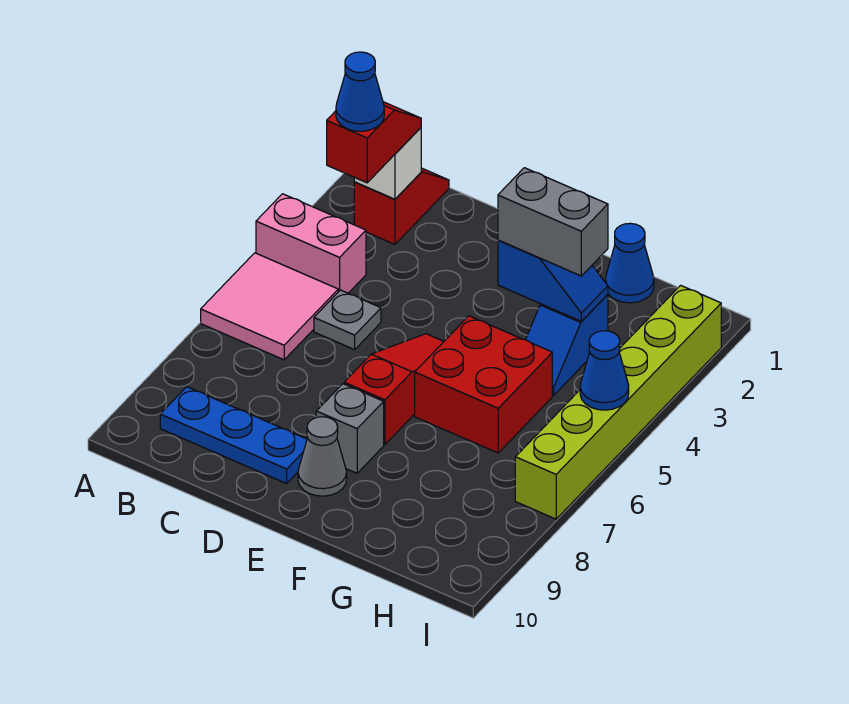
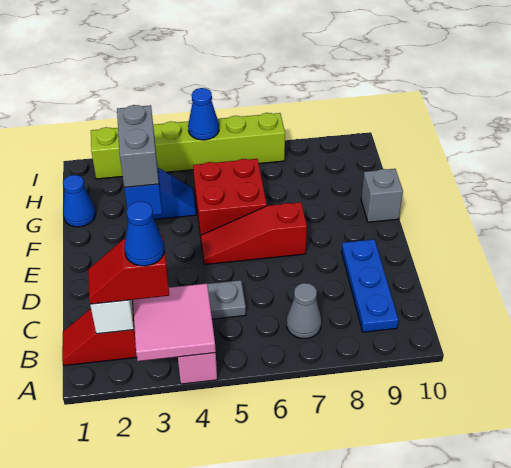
pink 2x2 tile [201,253,338,360] -> pink 2x2 tile moved to [133,283,216,361]
grey 1x1 brick [316,384,384,473] -> grey 1x1 brick moved to [361,169,403,222]
grey 1x1 cone [298,417,347,496] -> grey 1x1 cone moved to [287,283,322,339]

